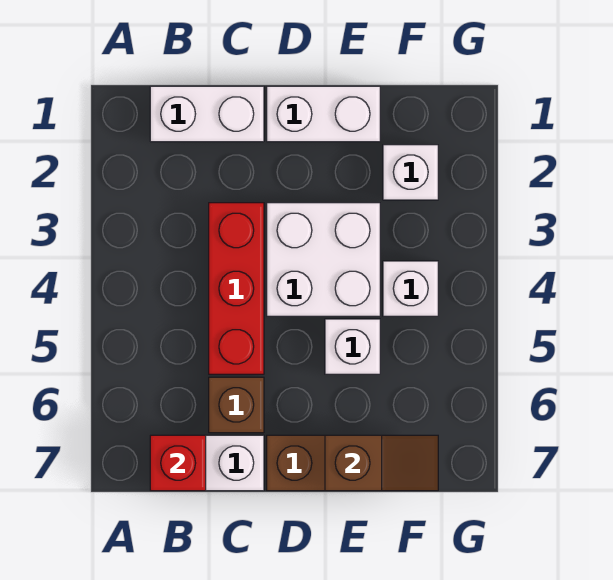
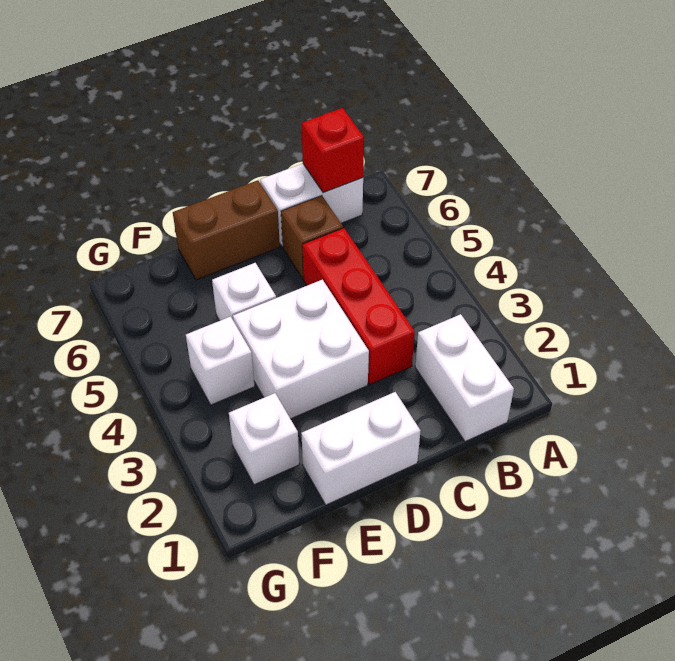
white 1x2 brick [150,86,264,142] -> white 1x2 brick turned to [415,314,514,442]
brown 1x2 slope [325,435,438,491] -> none

